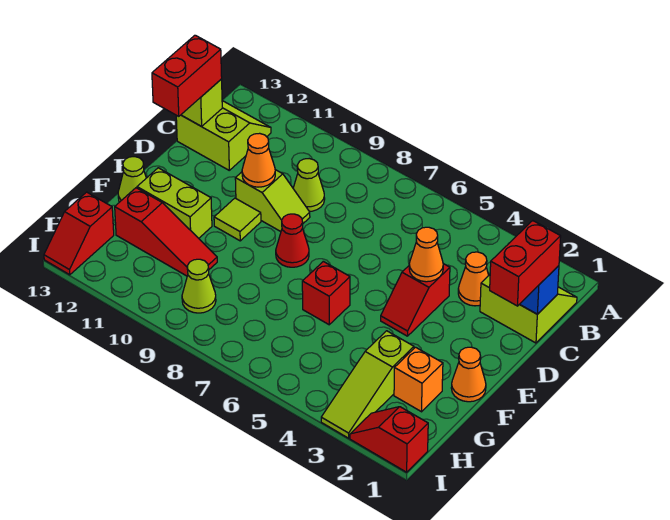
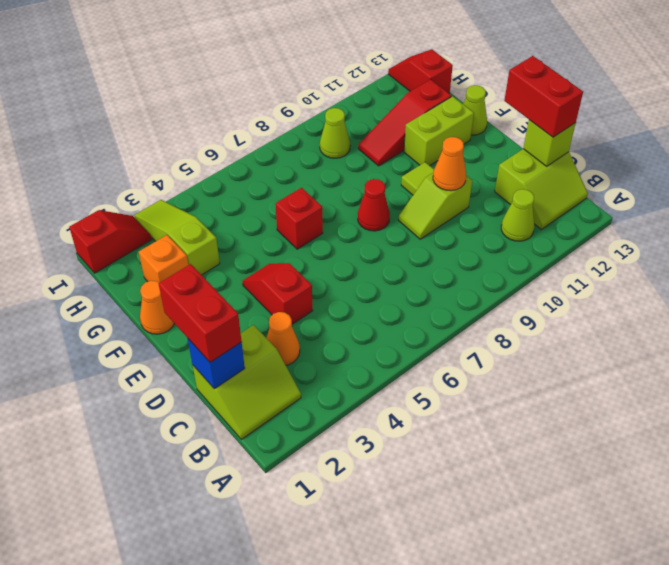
lime 1x1 cone [293,159,325,212] -> lime 1x1 cone moved to [501,189,534,241]
orange 1x1 cone [409,227,443,282] -> none

